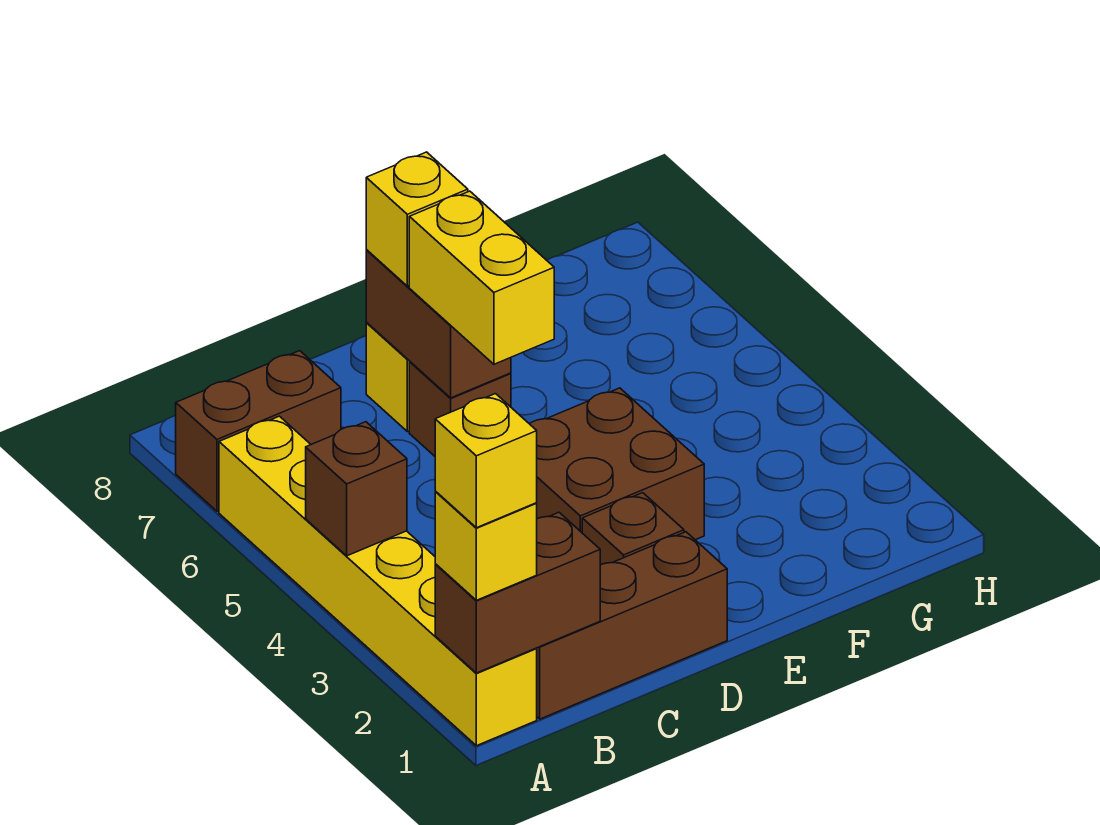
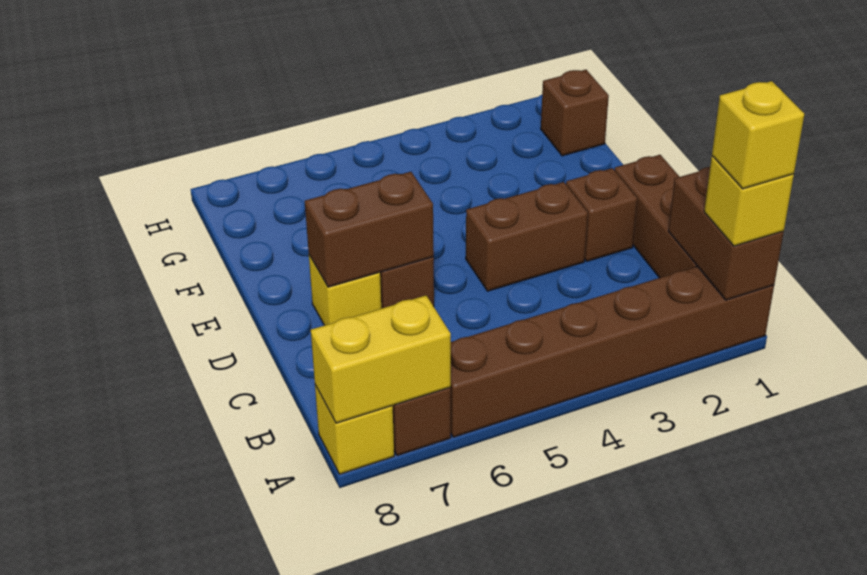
yellow 1x6 brick [219,416,537,746] -> brown 1x6 brick [451,266,774,437]
brown 1x1 brick [306,422,407,556] -> brown 1x1 brick moved to [541,70,609,156]
brown 2x2 brick [530,388,704,540] -> brown 1x2 brick [466,182,588,291]
yellow 1x2 brick [409,191,554,364] -> yellow 1x2 brick moved to [311,295,451,423]
yellow 1x1 brick [366,152,468,286] -> yellow 1x1 brick moved to [315,385,394,474]

